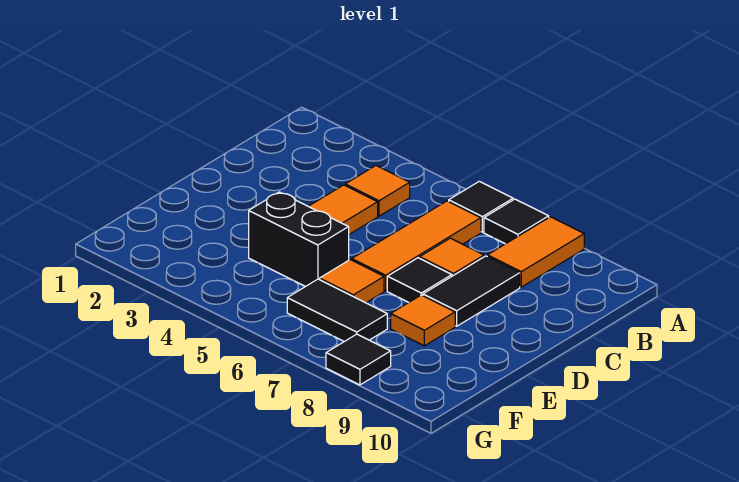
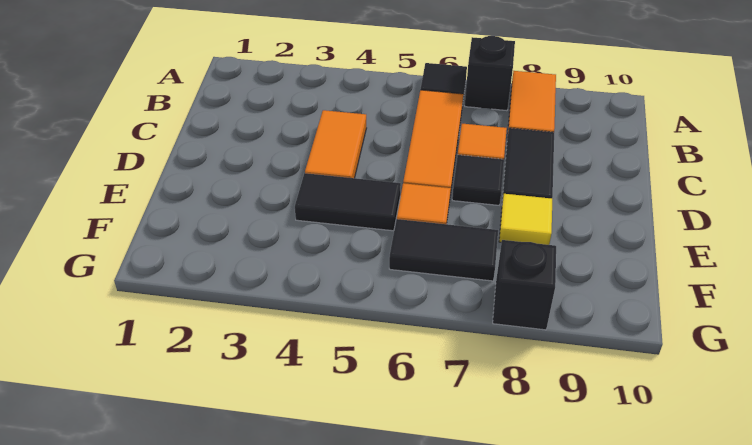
black 1x1 tile [484,199,549,244] -> black 1x1 brick [465,36,515,111]
orange 1x1 tile [345,166,410,216] -> none
black 1x2 brick [249,192,349,287] -> black 1x2 tile [295,173,401,231]
orange 1x1 tile [391,295,455,346] -> yellow 1x1 tile [499,194,552,245]
black 1x1 tile [326,334,391,385] -> black 1x1 brick [493,240,556,330]

